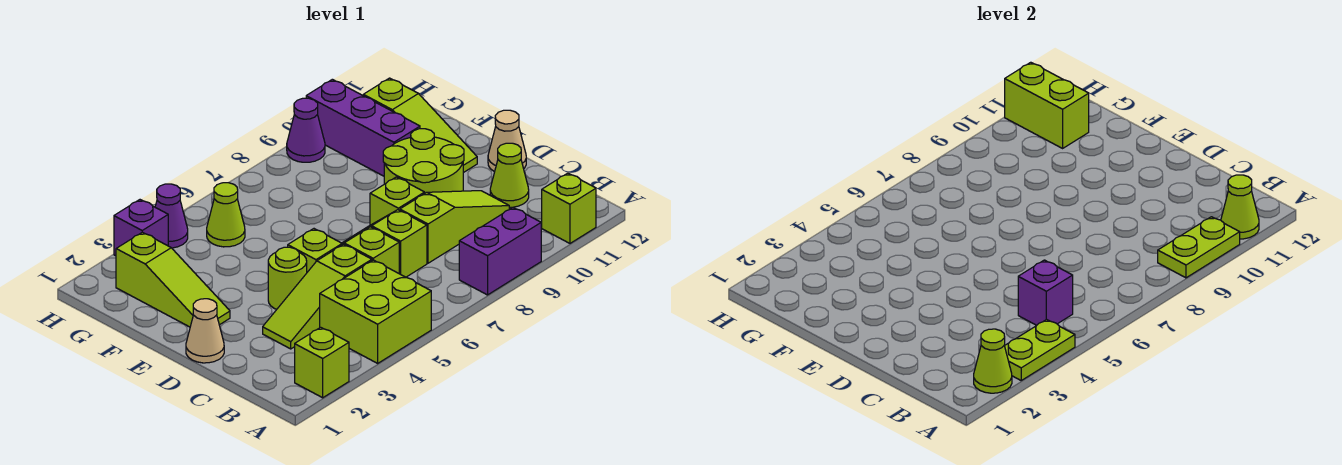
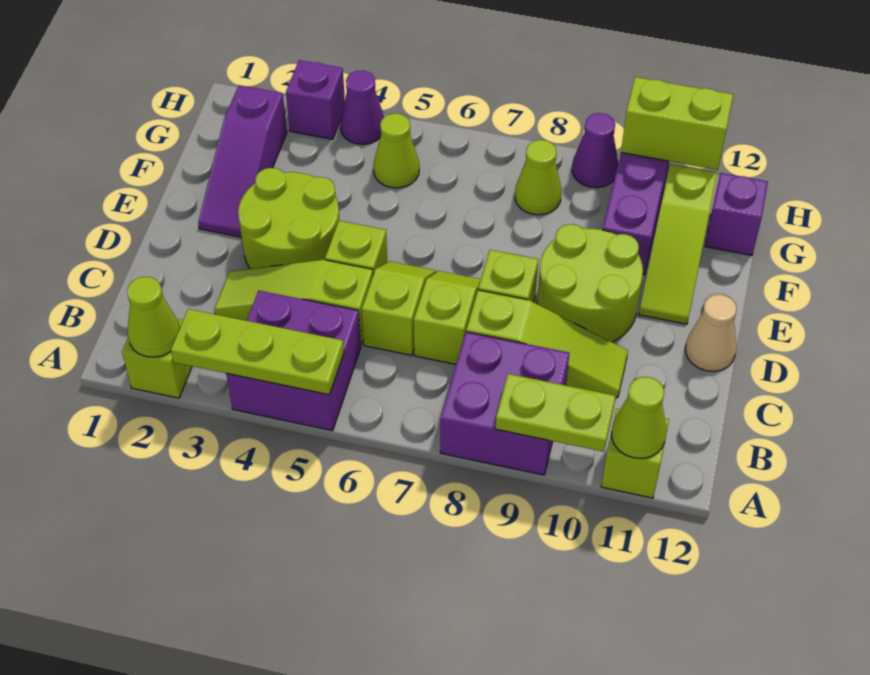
lime 1x2 plate [1005,319,1075,380] -> lime 1x3 plate [171,309,344,395]
lime 2x2 brick [320,260,431,363] -> purple 2x2 brick [226,291,361,431]
purple 1x2 brick [459,207,541,295] -> purple 2x2 brick [440,332,569,475]
purple 1x1 brick [1018,260,1073,325] -> purple 1x1 brick moved to [705,173,768,256]
lime 1x1 cone [490,143,529,207] -> lime 1x1 cone moved to [515,140,562,215]
tan 1x1 cone [186,299,224,363] -> none
lime 1x1 round brick [268,247,307,309] -> lime 2x2 round brick [238,168,340,269]
lime 1x3 slope [116,232,230,327] -> purple 1x3 slope [198,85,287,237]
lime 1x2 brick [1005,62,1089,148] -> lime 1x2 brick turned to [621,77,733,170]

